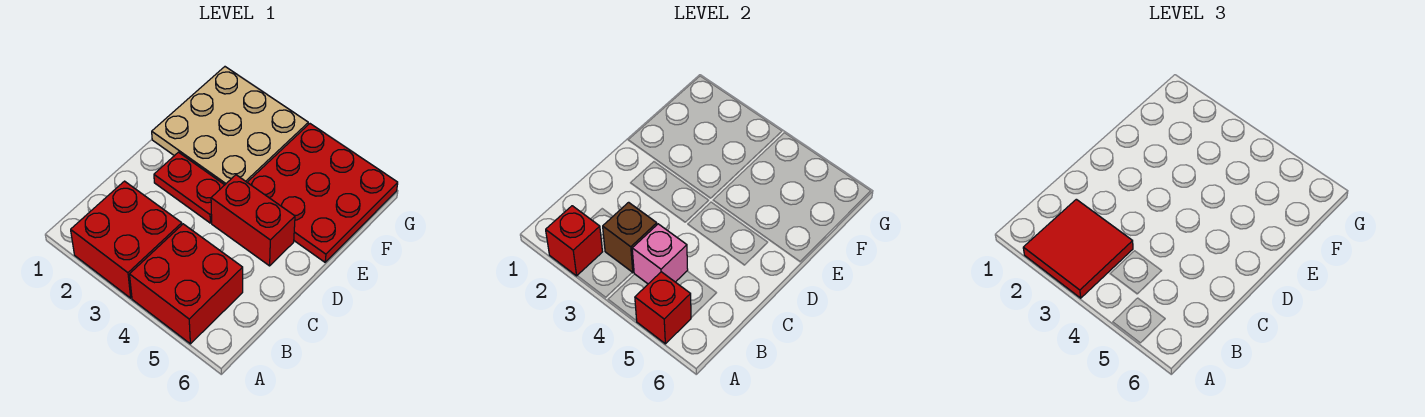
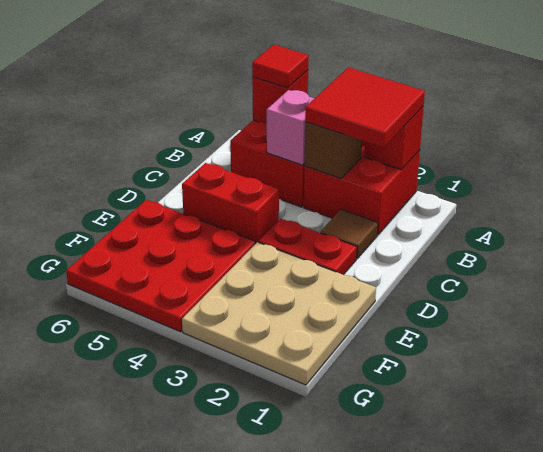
none -> red 1x1 tile [252,44,309,88]
none -> brown 1x1 tile [320,209,378,259]

